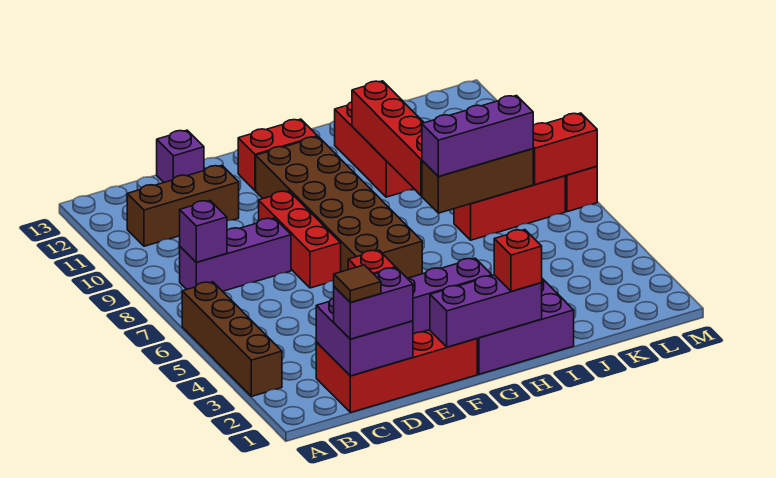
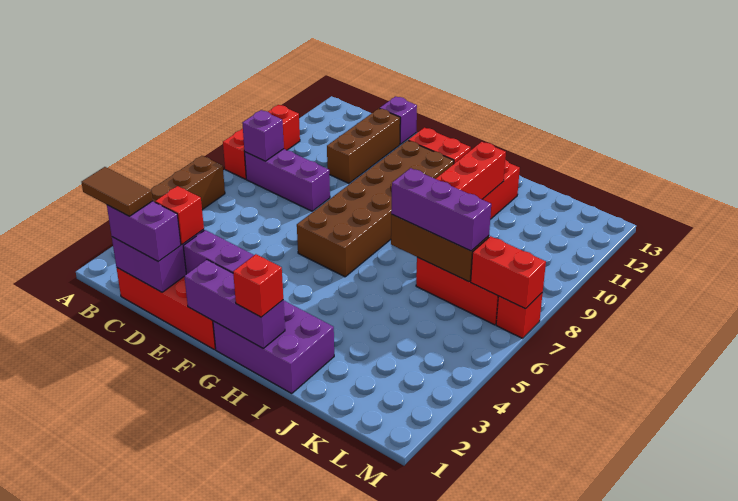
brown 1x3 brick [127,165,239,246] -> brown 1x3 brick turned to [327,108,400,183]
brown 1x1 tile [334,265,381,302] -> brown 1x2 tile [82,167,153,216]
red 1x3 brick [259,191,341,288] -> red 1x3 brick moved to [223,105,300,179]

